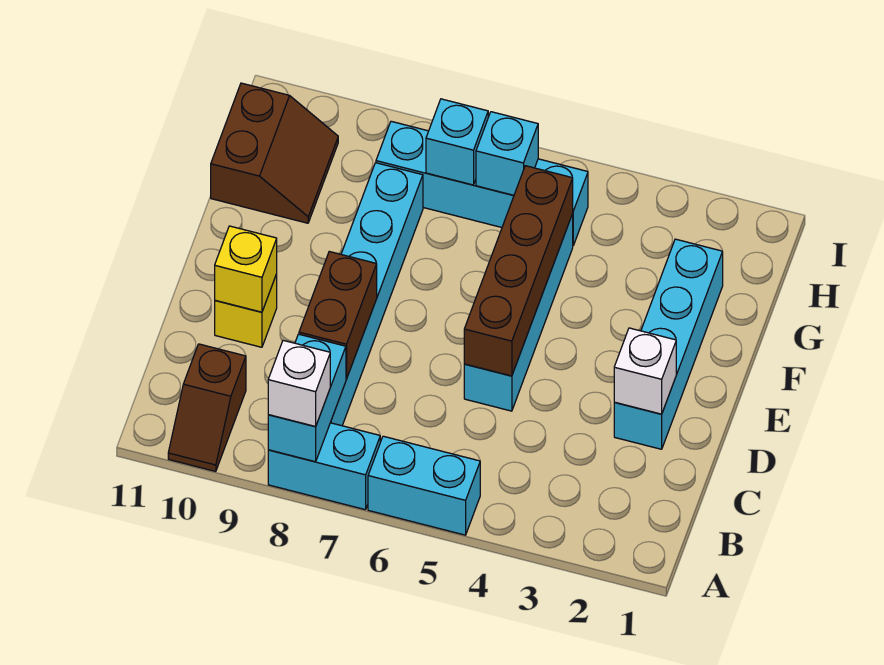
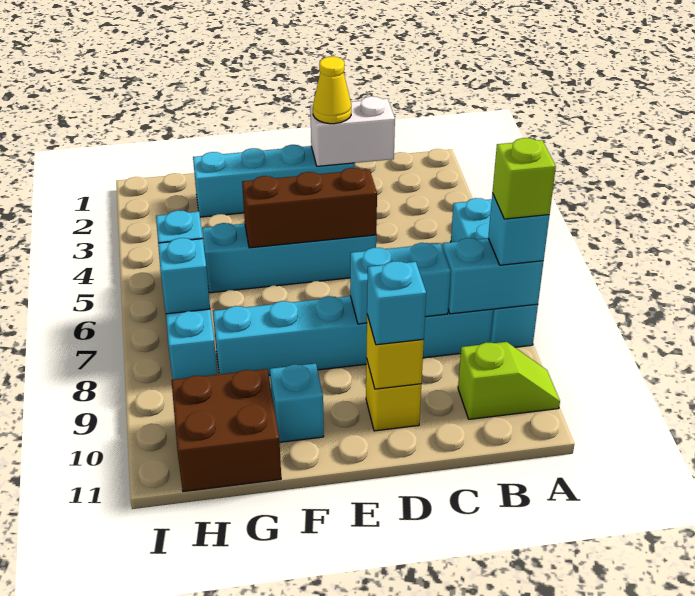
white 1x1 brick [268,340,330,427] -> cyan 1x1 brick [488,193,550,265]
none -> lime 1x1 brick [493,138,556,219]
brown 1x2 slope [168,344,246,471] -> lime 1x2 slope [458,342,560,419]
brown 1x2 brick [299,252,377,379] -> cyan 1x2 brick [350,243,451,324]
white 1x1 brick [614,328,676,414] -> white 1x2 brick [310,96,395,166]
none -> yellow 1x1 cone [313,57,351,124]
brown 1x4 brick [464,166,573,376] -> brown 1x3 brick [242,168,377,248]
none -> cyan 1x1 brick [367,261,426,345]
none -> cyan 1x1 brick [270,363,324,442]
brown 2x2 slope [211,83,338,223] -> brown 2x2 brick [171,369,281,492]

